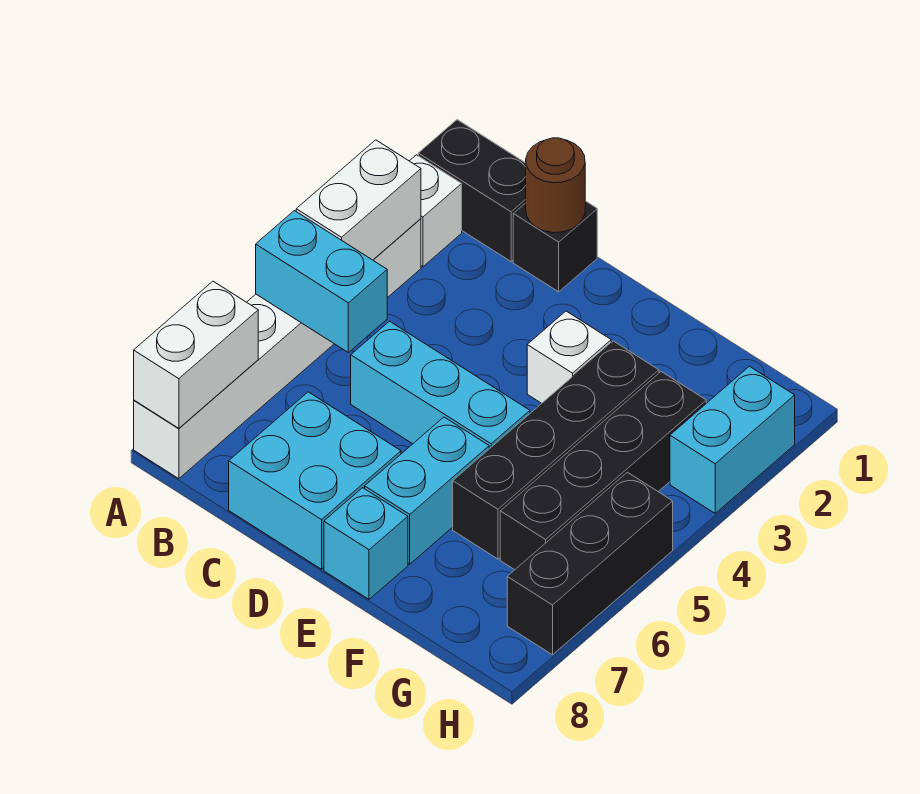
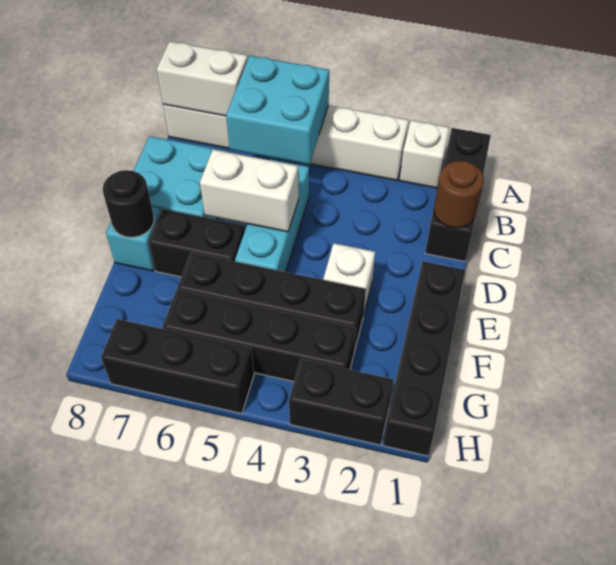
white 1x2 brick [296,140,421,260] -> white 1x2 brick moved to [200,150,299,232]
cyan 1x2 brick [256,211,387,353] -> cyan 2x2 brick [226,56,329,165]
none -> black 1x4 brick [383,261,465,456]
cyan 1x2 brick [365,417,489,564] -> black 1x2 brick [149,209,245,277]
none -> black 1x1 round brick [103,170,154,237]
cyan 1x2 brick [670,366,795,513] -> black 1x2 brick [289,359,393,445]

